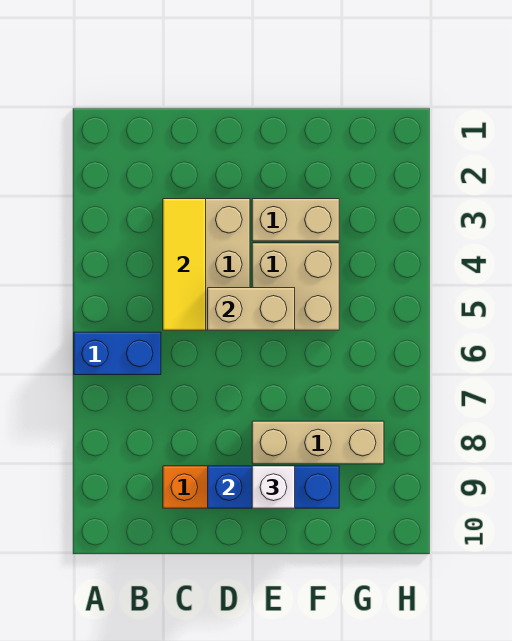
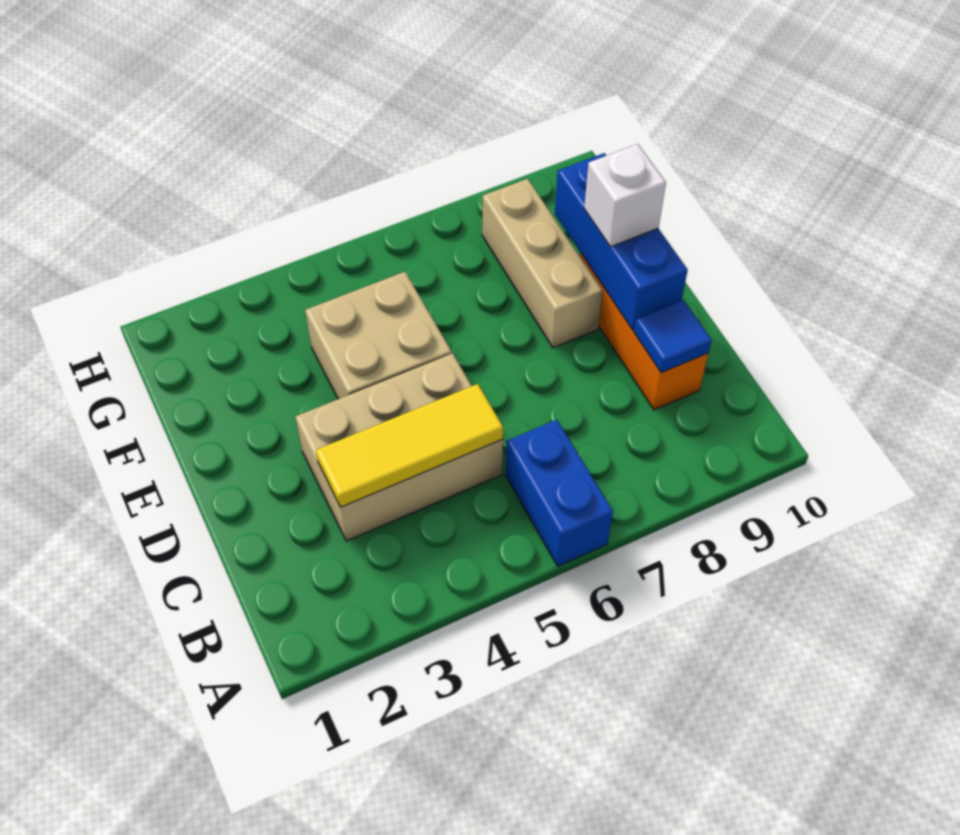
none -> blue 1x1 tile [634,300,712,373]
tan 1x2 brick [208,288,295,330] -> none
tan 1x2 brick [252,199,339,241] -> none

